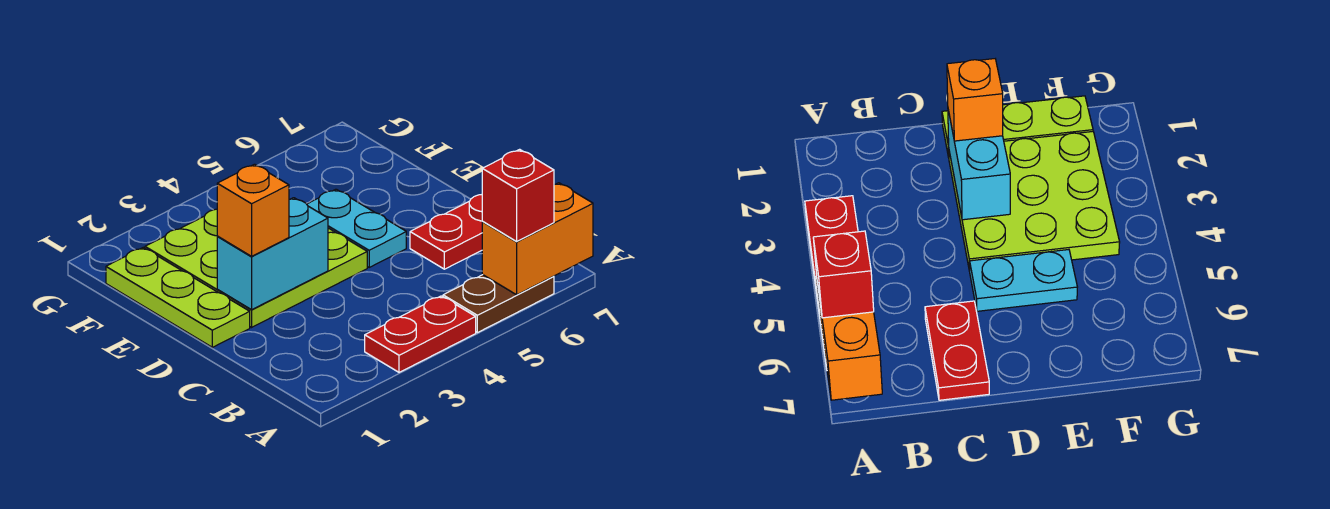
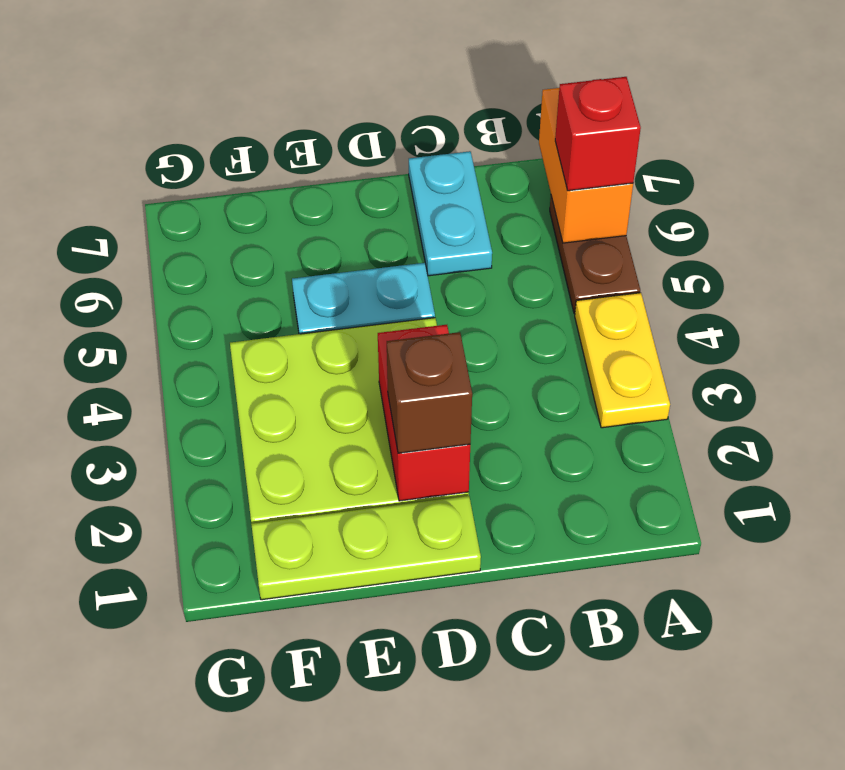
red 1x2 plate [365,296,476,372] -> yellow 1x2 plate [575,293,670,428]
red 1x2 plate [410,195,483,269] -> cyan 1x2 plate [409,151,492,276]
cyan 1x2 brick [217,198,328,310] -> red 1x2 brick [378,325,470,501]
orange 1x1 brick [217,164,289,256] -> brown 1x1 brick [387,332,472,453]

